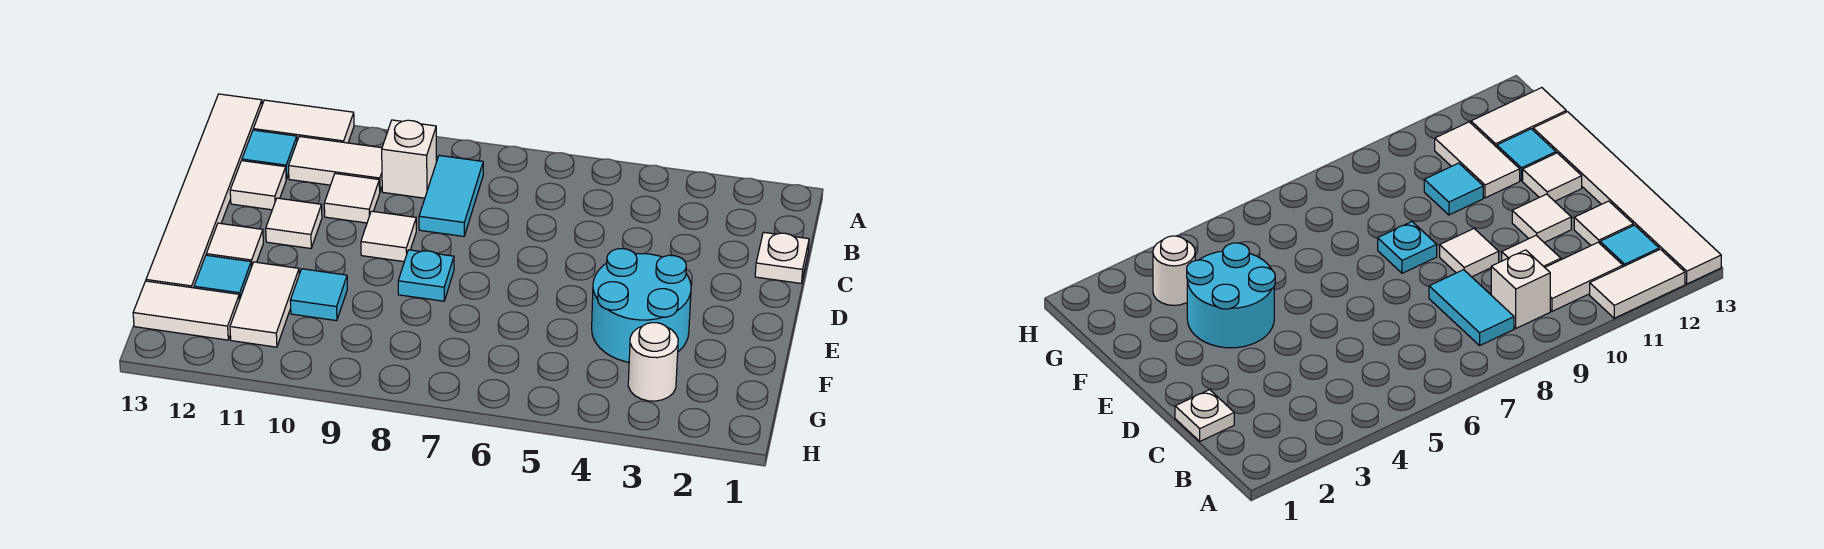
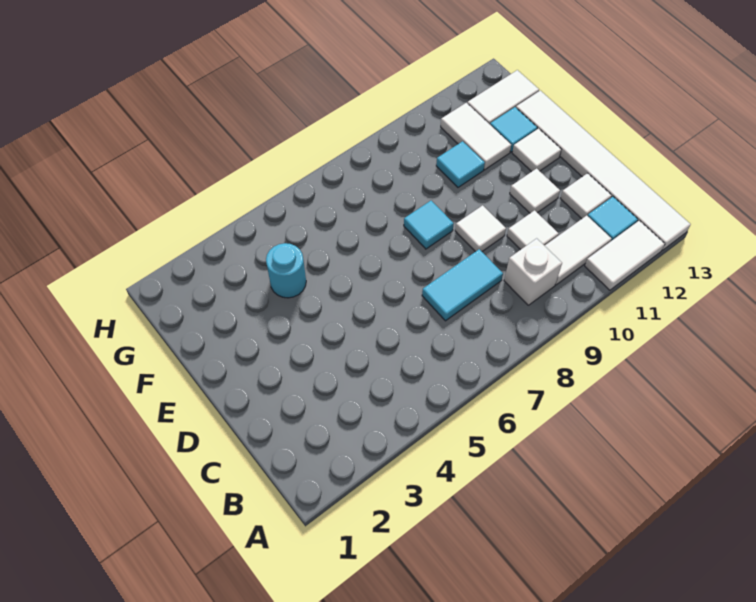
cyan 1x2 tile [419,156,483,236] -> cyan 1x2 tile turned to [422,249,503,321]
white 1x1 plate [755,232,809,283] -> none
cyan 2x2 round brick [592,249,691,362] -> cyan 1x1 round brick [266,243,306,298]
cyan 1x1 plate [398,250,454,301] -> cyan 1x1 tile [404,201,454,249]
white 1x1 round brick [628,323,678,401] -> none

